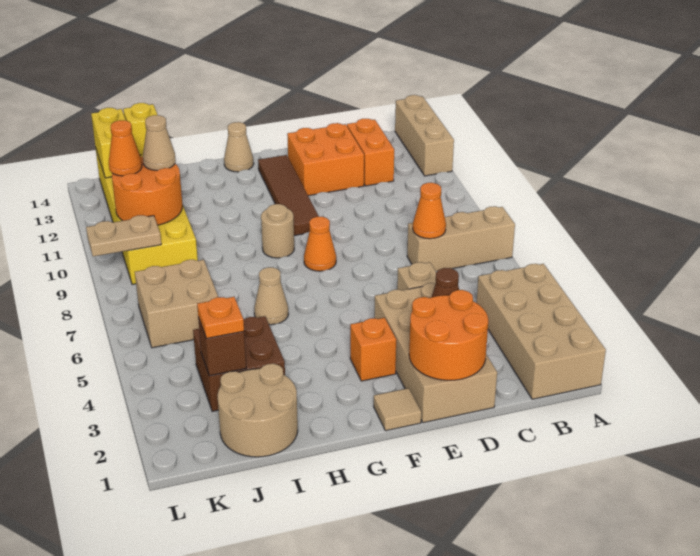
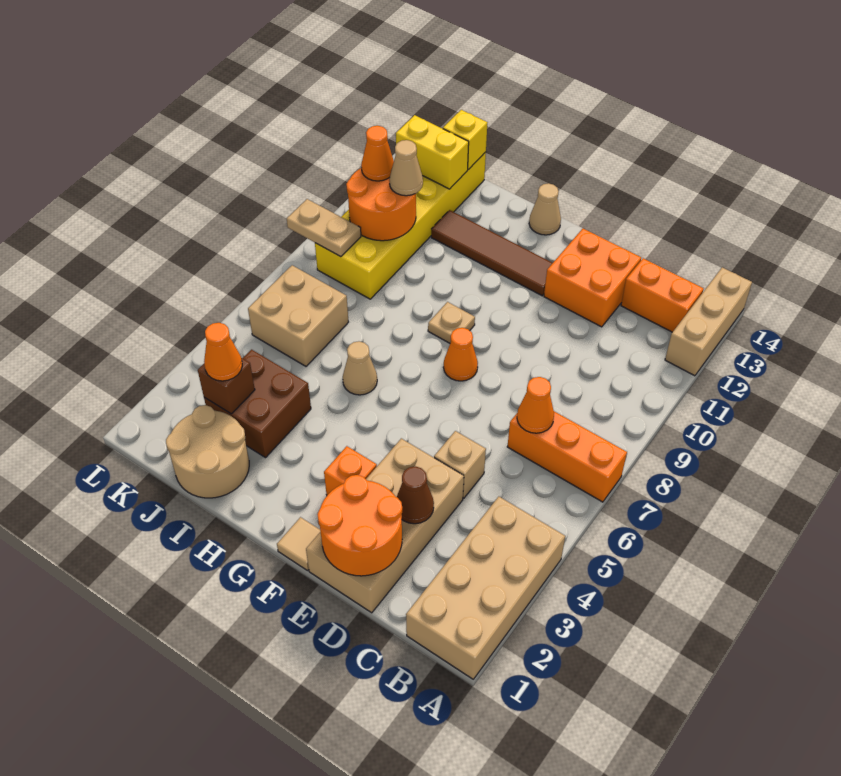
tan 1x3 brick [407,206,515,271] -> orange 1x3 brick [507,411,627,502]
orange 1x2 brick [347,119,394,186] -> orange 1x2 brick turned to [621,258,704,332]
brown 1x4 tile [258,155,319,236] -> brown 1x4 tile turned to [431,210,552,296]
tan 1x1 round brick [261,204,294,258] -> tan 1x1 plate [428,302,475,343]
orange 1x1 plate [197,297,244,339] -> orange 1x1 cone [204,323,242,381]
yellow 1x2 brick [91,108,126,178] -> yellow 1x2 brick turned to [396,115,469,189]

